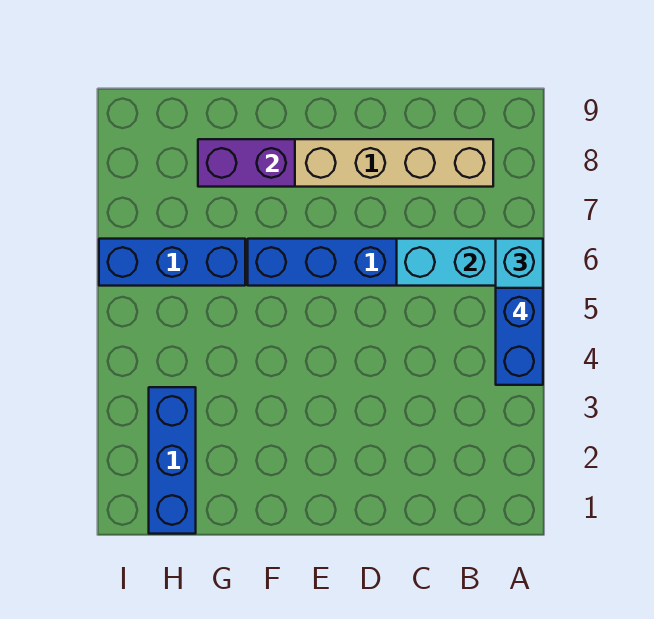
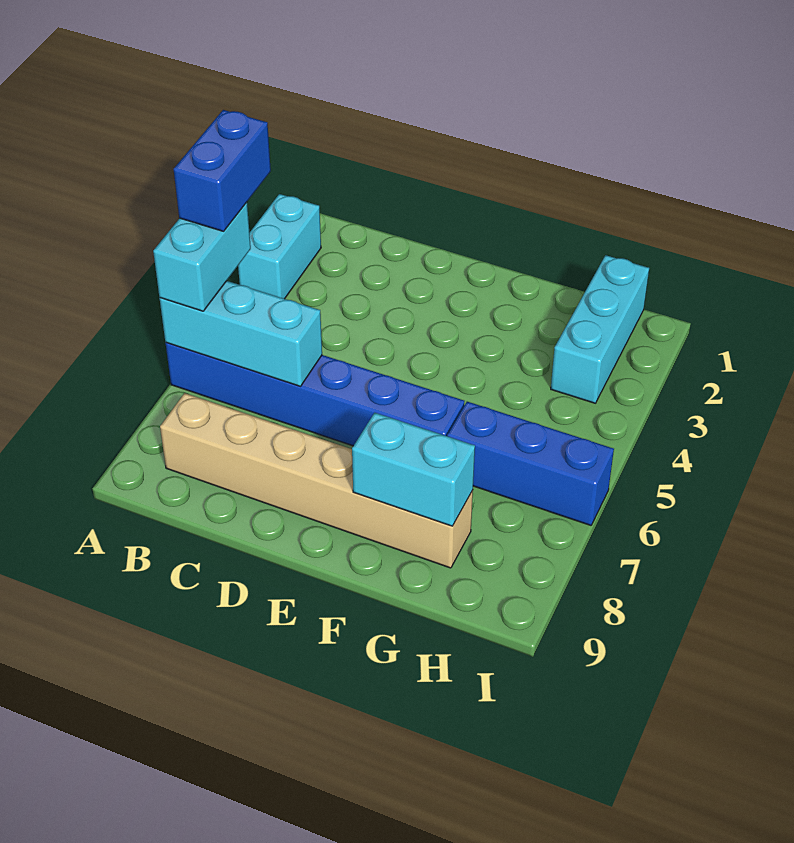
none -> cyan 1x2 brick [238,194,321,299]
purple 1x2 brick [198,139,295,187] -> cyan 1x2 brick [352,413,475,526]
blue 1x3 brick [149,387,196,534] -> cyan 1x3 brick [551,255,649,403]

